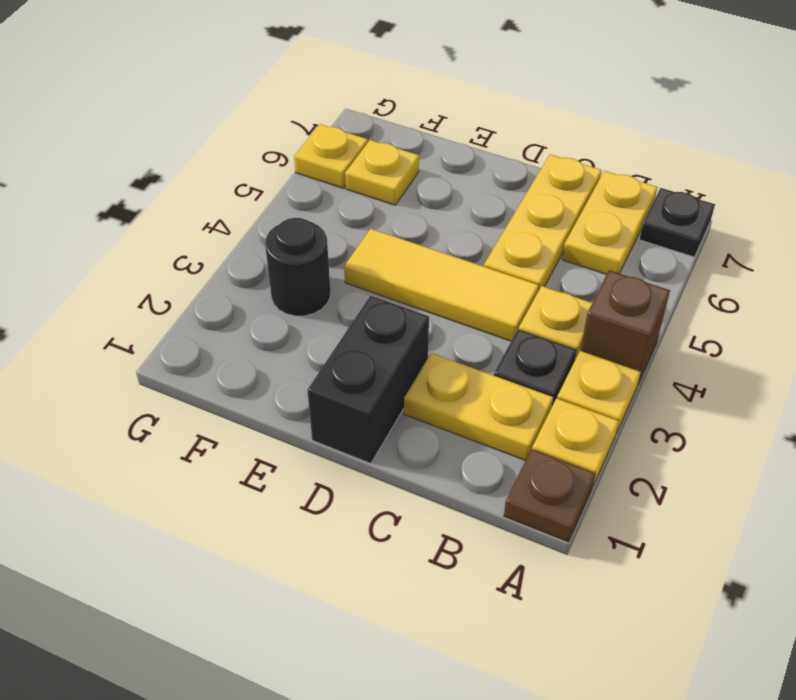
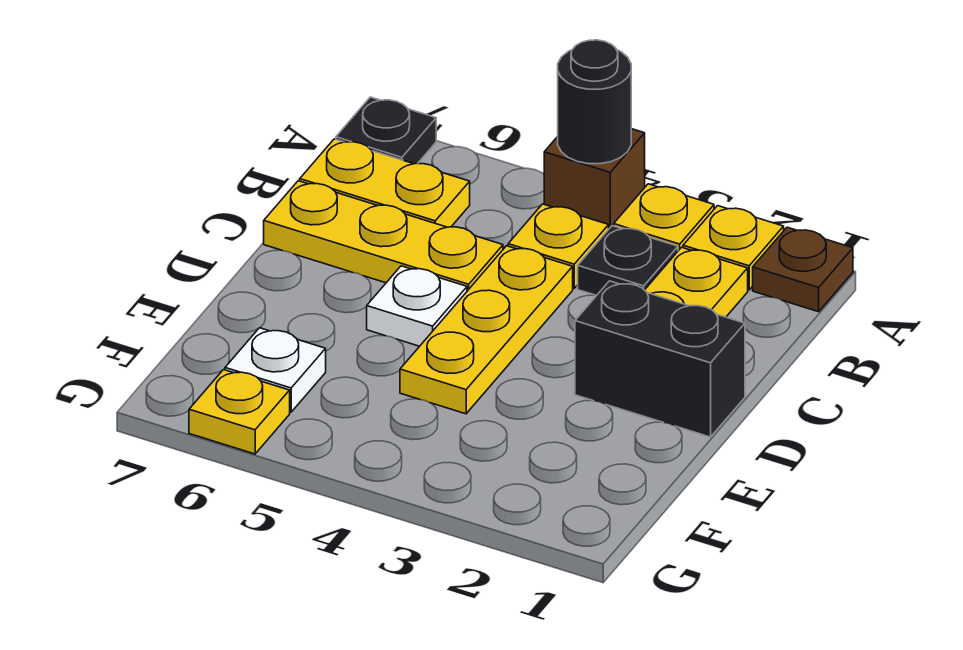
yellow 1x3 tile [344,229,539,341] -> yellow 1x3 plate [400,246,573,414]
none -> white 1x1 plate [367,266,467,346]
black 1x1 round brick [265,218,330,316] -> black 1x1 round brick moved to [558,40,631,164]
yellow 1x1 plate [345,140,419,205] -> white 1x1 plate [225,328,326,412]

